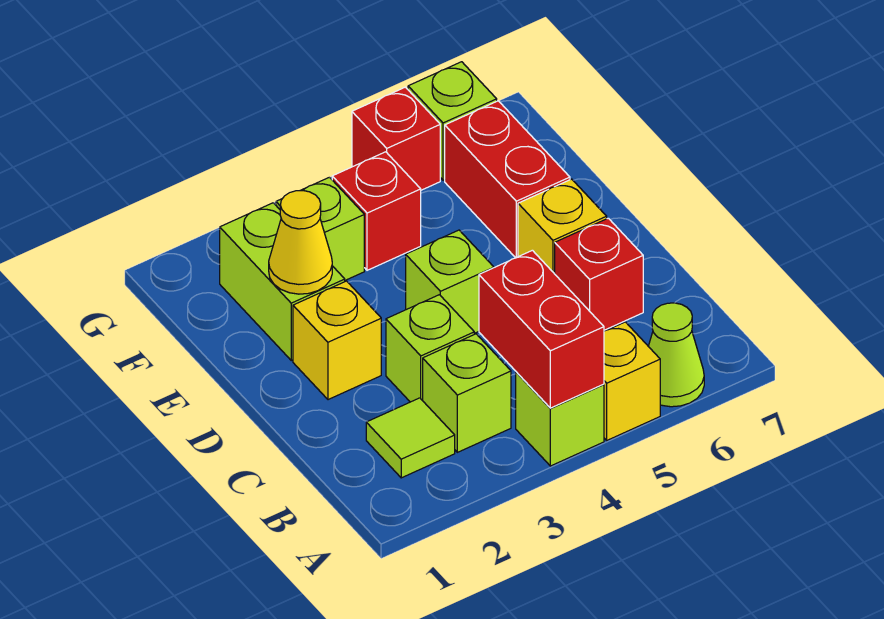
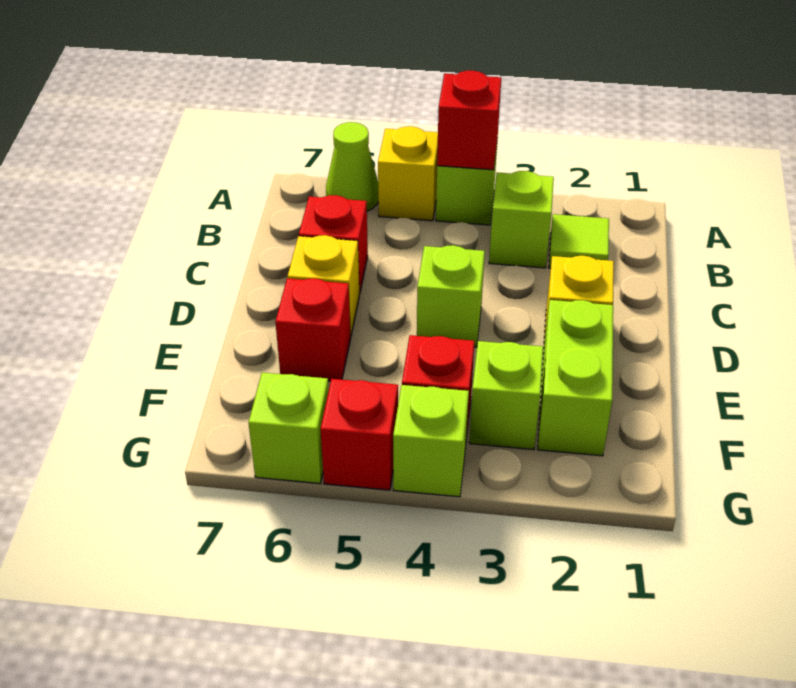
red 1x2 brick [479,250,604,408] -> red 1x1 brick [437,71,501,170]
lime 1x1 brick [386,295,474,402] -> lime 1x1 brick moved to [393,385,469,497]
yellow 1x1 cone [269,191,332,294] -> none
red 1x2 brick [445,101,570,258] -> red 1x1 brick [275,278,351,381]

